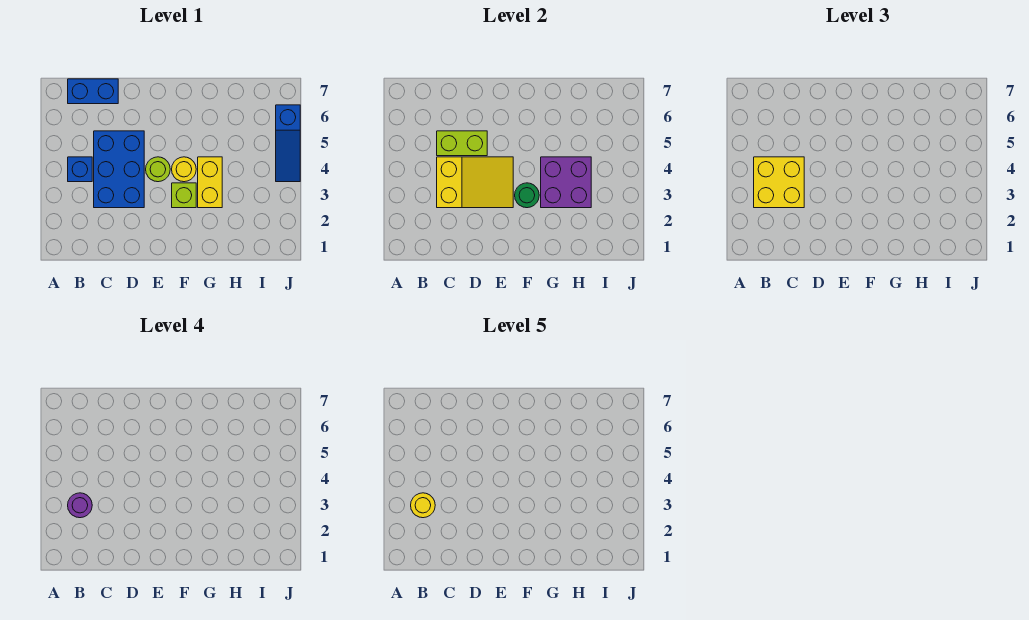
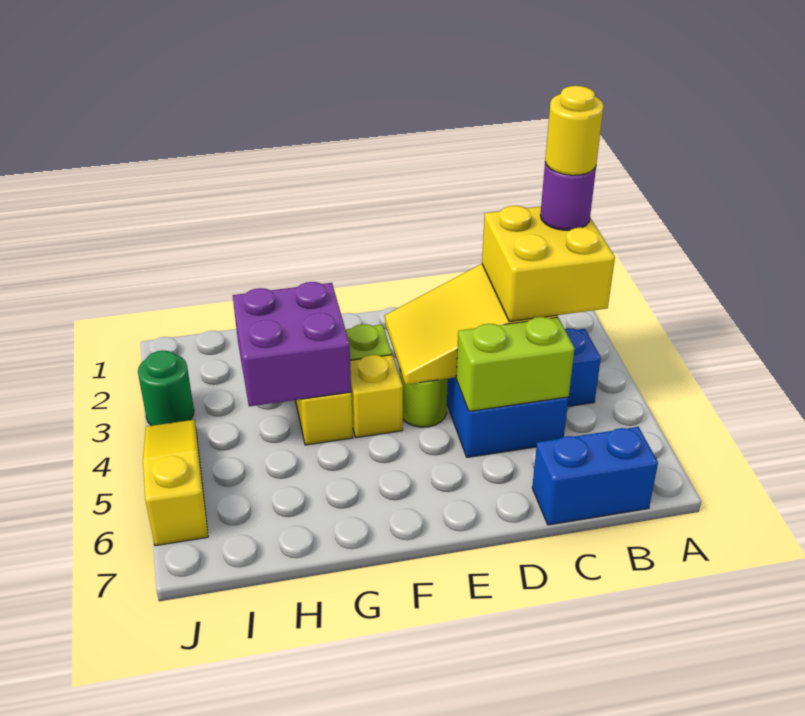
green 1x1 round brick [515,183,539,208] -> green 1x1 round brick moved to [138,351,194,426]
yellow 1x1 round brick [172,157,196,182] -> yellow 1x1 brick [350,355,403,438]
blue 1x3 slope [276,105,300,182] -> yellow 1x3 slope [143,420,208,546]

